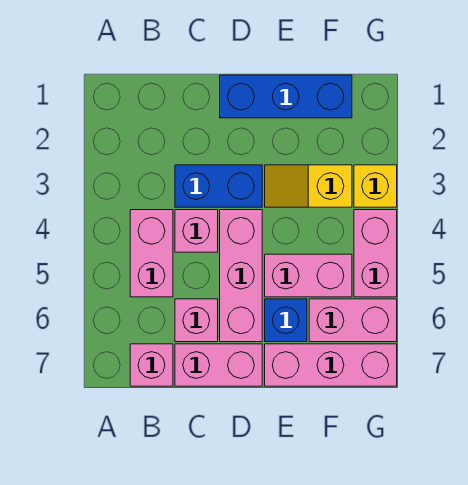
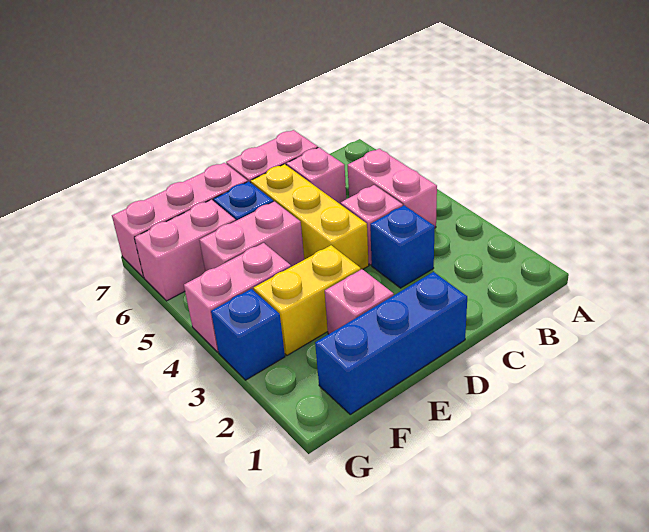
pink 1x1 brick [130,344,173,386] -> pink 1x1 brick moved to [325,269,394,334]
blue 1x2 brick [175,165,262,207] -> blue 1x1 brick [370,205,435,288]
pink 1x3 brick [220,210,262,342] -> yellow 1x3 brick [251,164,369,269]
yellow 1x2 slope [265,165,352,207] -> yellow 1x2 brick [254,245,361,355]
yellow 1x1 brick [354,165,397,207] -> blue 1x1 brick [211,289,285,380]
pink 1x2 brick [354,210,397,297] -> pink 1x2 brick turned to [184,243,291,352]

